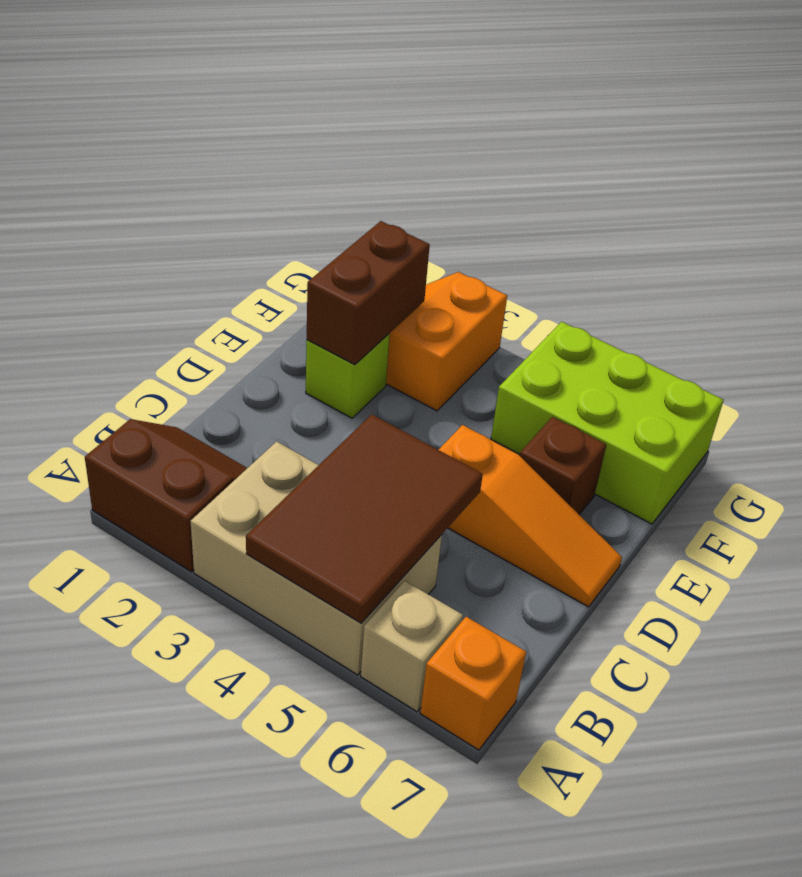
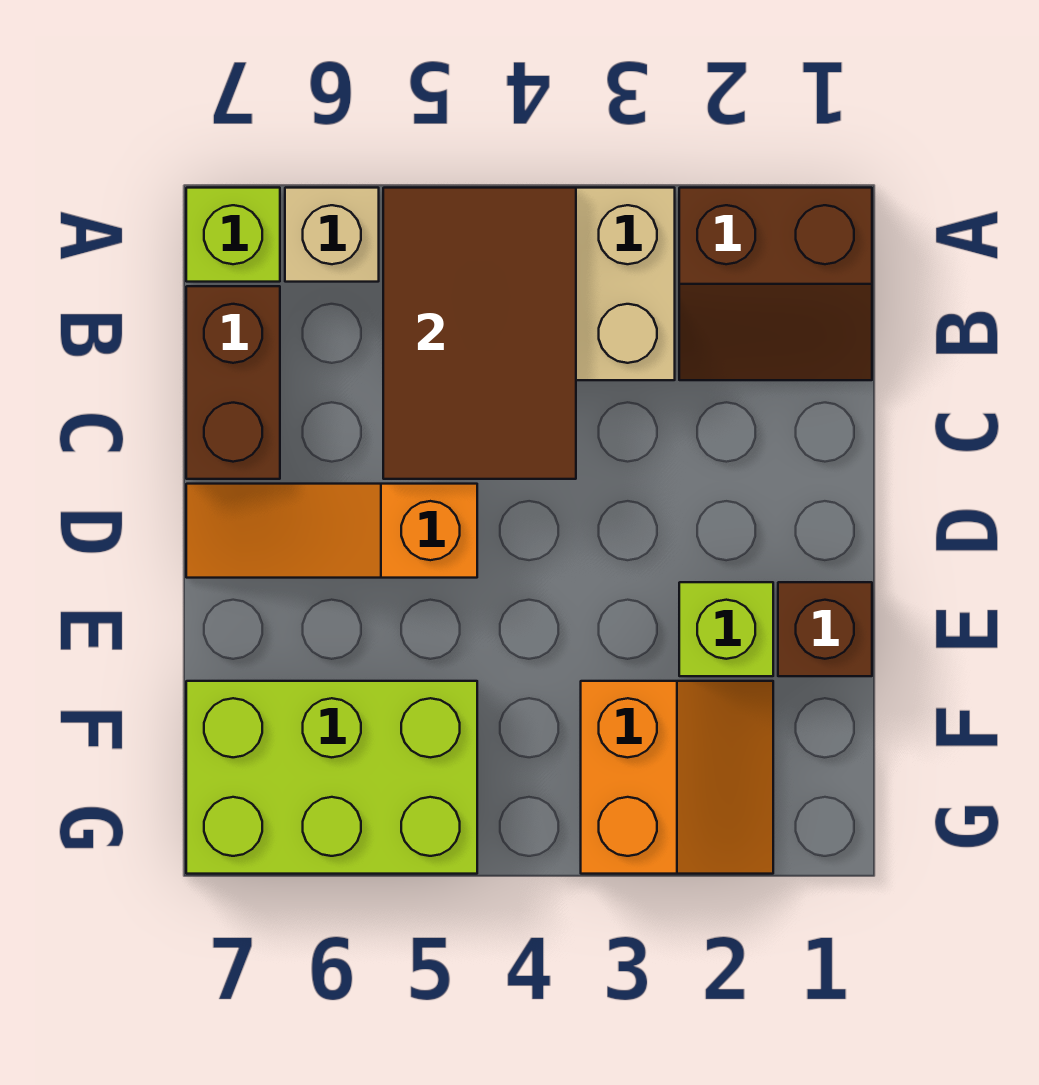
orange 1x1 brick [420,617,526,750] -> lime 1x1 brick [186,188,280,282]
brown 1x2 brick [307,221,430,365] -> brown 1x2 brick moved to [186,286,280,479]
brown 1x1 brick [520,417,606,514] -> brown 1x1 brick moved to [778,582,872,676]

